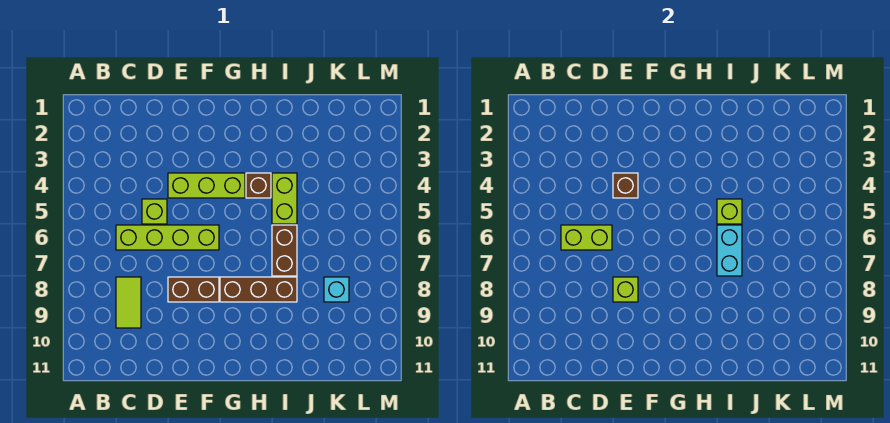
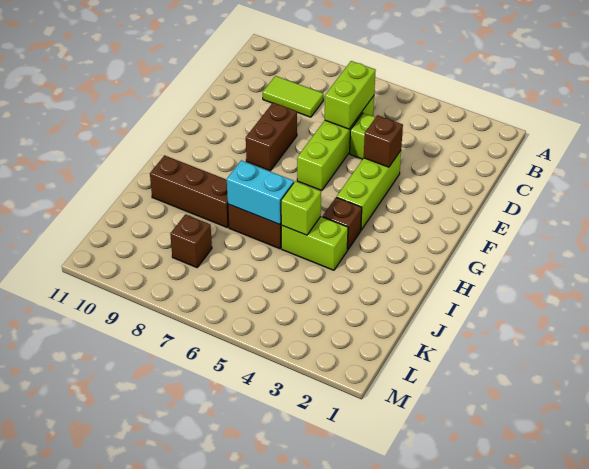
lime 1x1 brick [613,277,638,302] -> none
brown 1x3 brick [220,277,297,302] -> brown 1x3 brick turned to [150,155,229,228]
cyan 1x1 brick [324,277,349,302] -> brown 1x1 brick [170,215,212,267]

